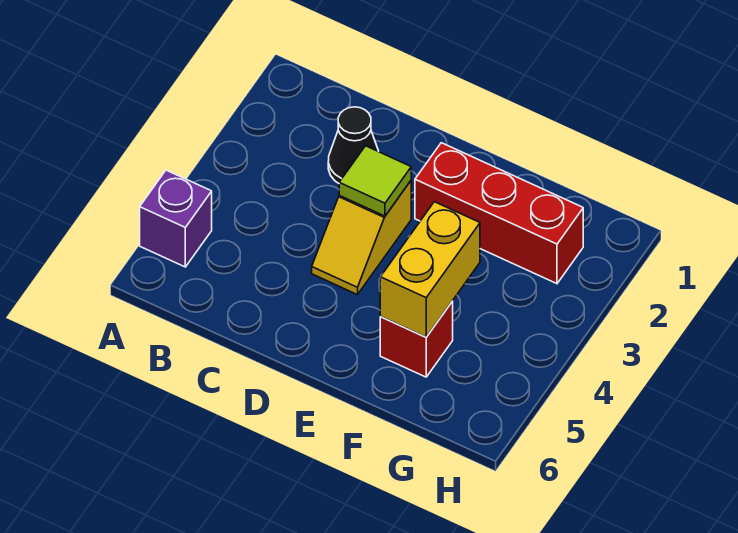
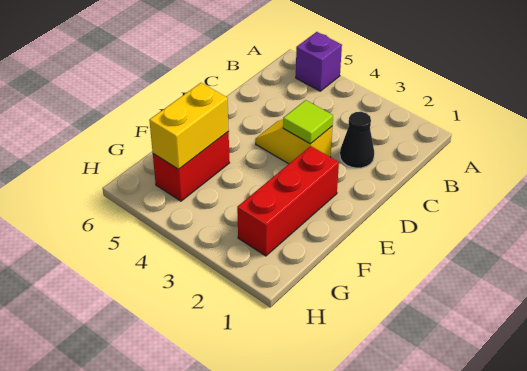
yellow 1x2 brick [380,202,480,337] -> yellow 1x2 brick turned to [149,83,229,169]
red 1x1 brick [380,301,453,377] -> red 1x2 brick [153,132,230,201]

